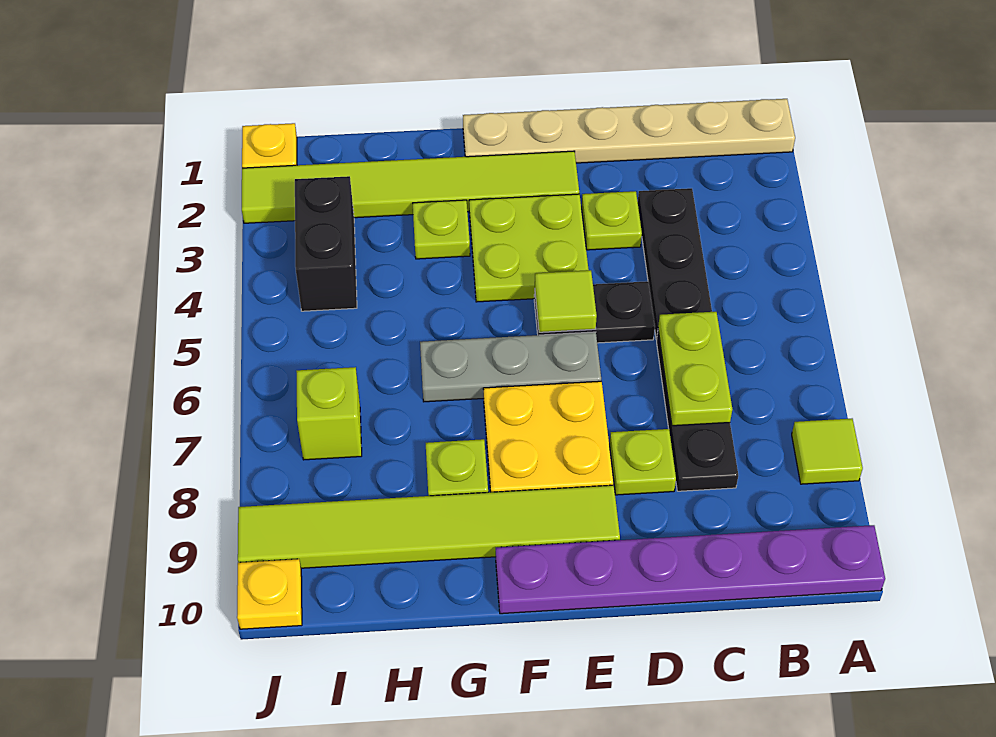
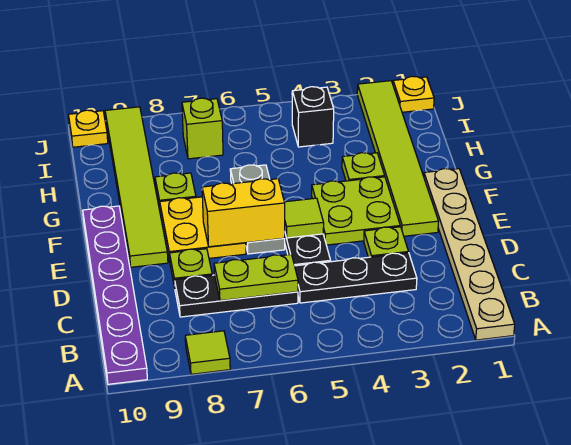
none -> yellow 1x2 brick [202,179,285,247]
black 1x2 brick [295,176,357,311] -> black 1x1 brick [292,87,334,147]

